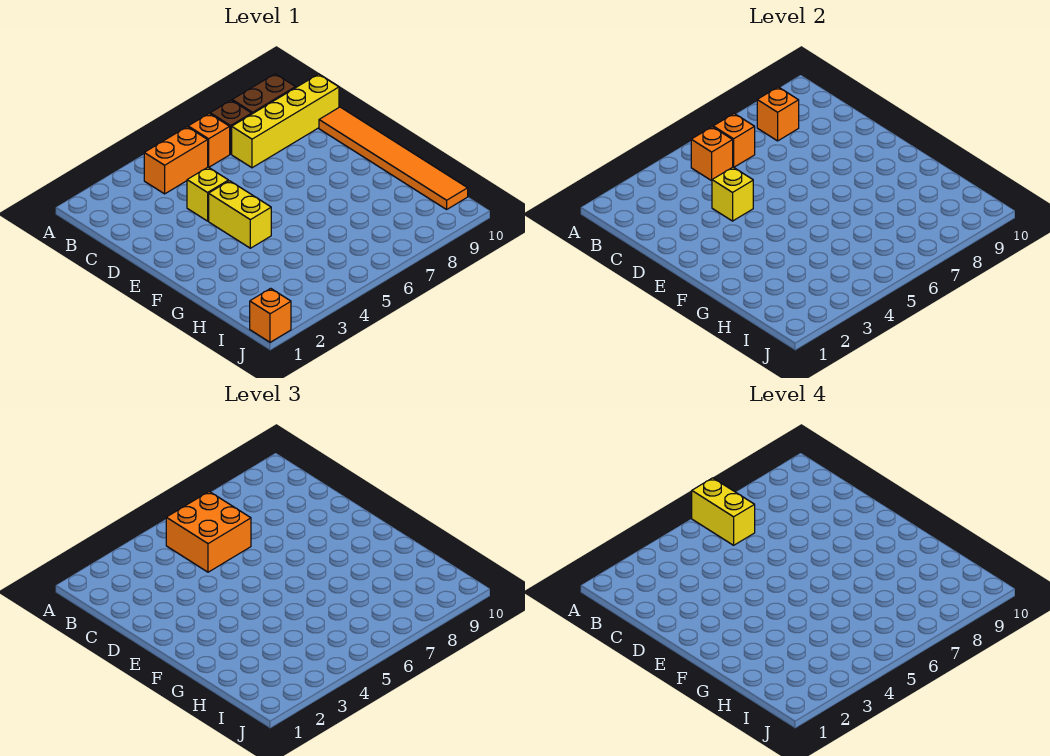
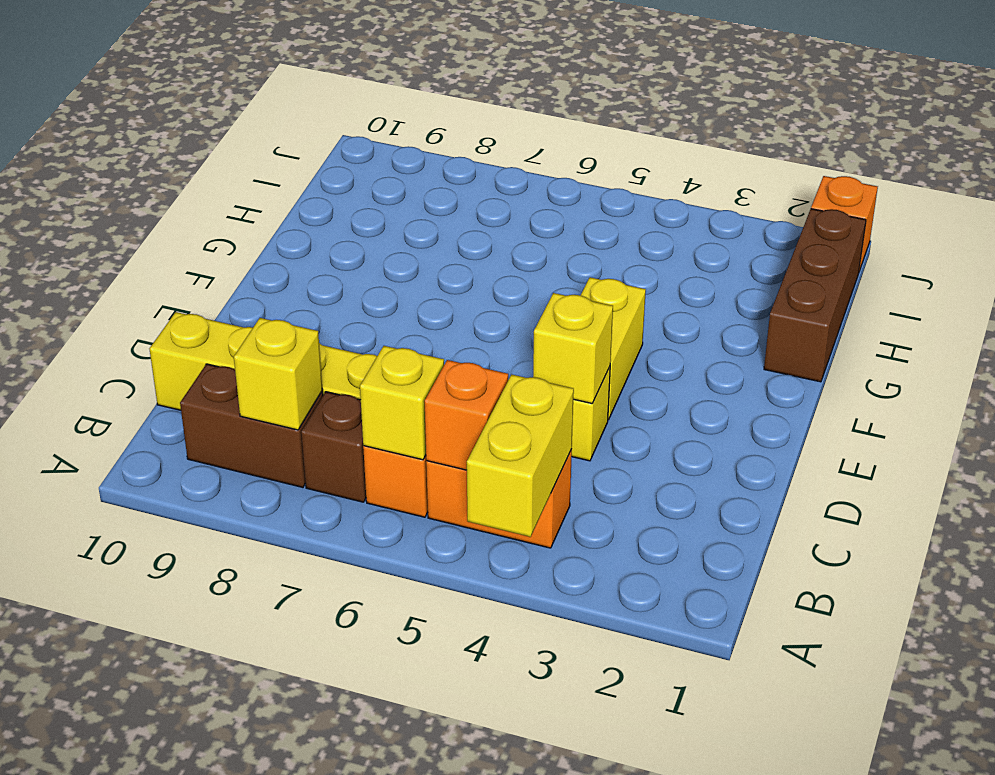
yellow 1x2 brick [692,478,755,545] -> yellow 1x2 brick moved to [467,374,574,537]
orange 2x2 brick [166,492,251,572] -> none
orange 1x1 brick [713,114,755,167] -> yellow 1x1 brick [360,346,444,460]
orange 1x1 brick [757,87,799,141] -> yellow 1x1 brick [234,318,323,430]
orange 1x6 tile [319,107,468,209] -> none
none -> brown 1x3 brick [764,209,866,382]

